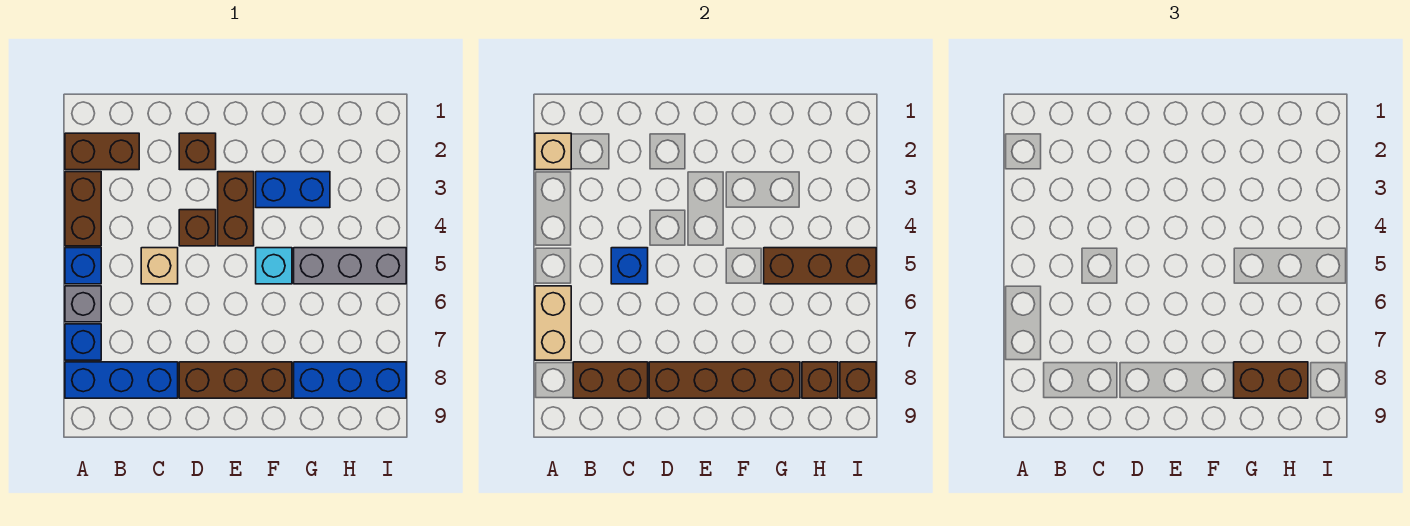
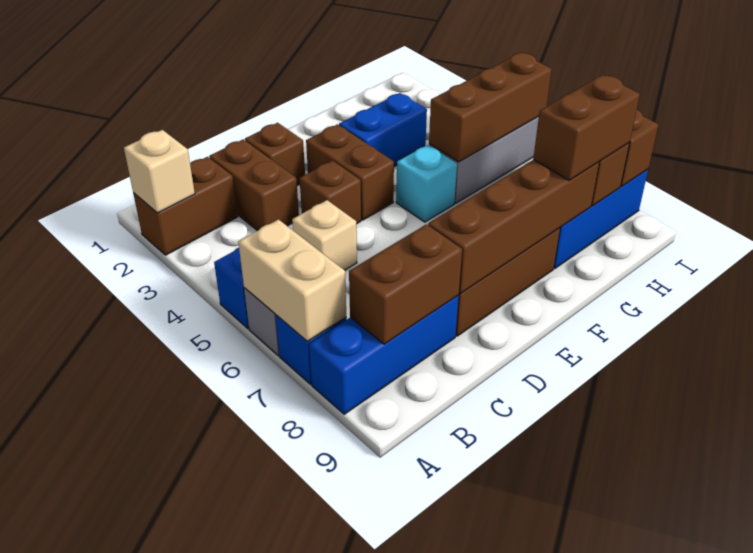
brown 1x2 brick [65,172,101,246] -> brown 1x2 brick moved to [209,139,299,231]
blue 1x1 brick [611,248,648,284] -> none

